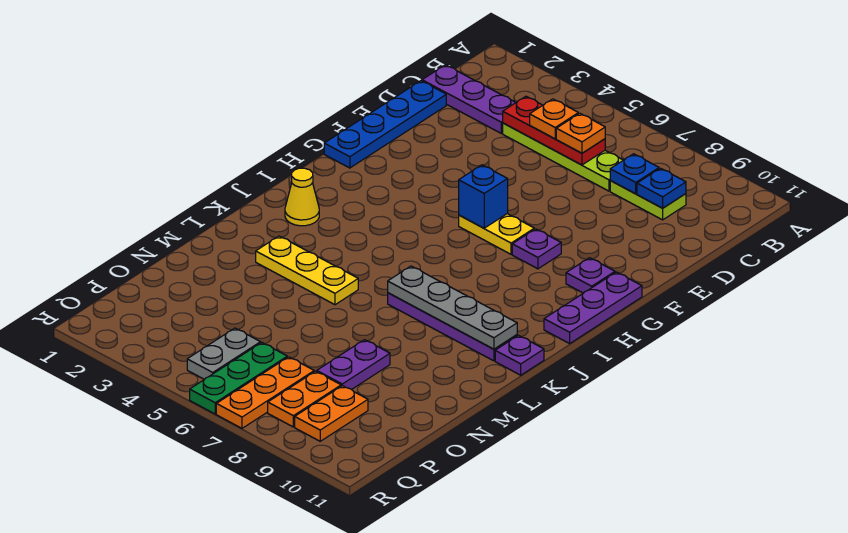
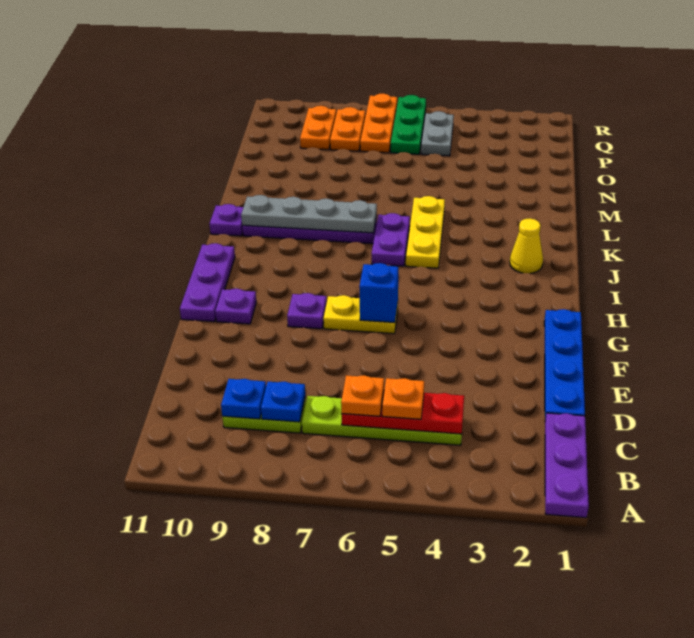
purple 1x3 plate [422,65,516,133] -> purple 1x3 plate turned to [545,413,589,518]
yellow 1x3 plate [256,236,358,305] -> yellow 1x3 plate turned to [406,196,445,268]
purple 1x2 plate [317,340,390,390] -> purple 1x2 plate moved to [372,213,410,266]

